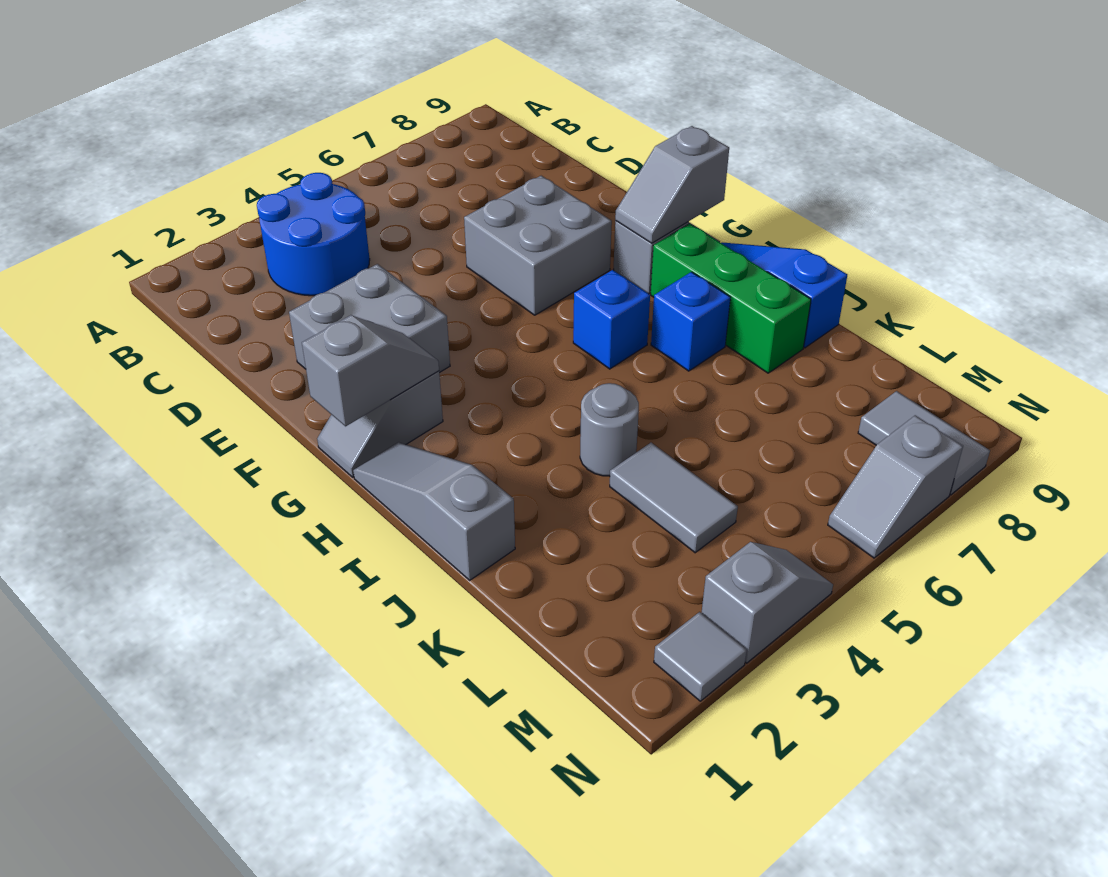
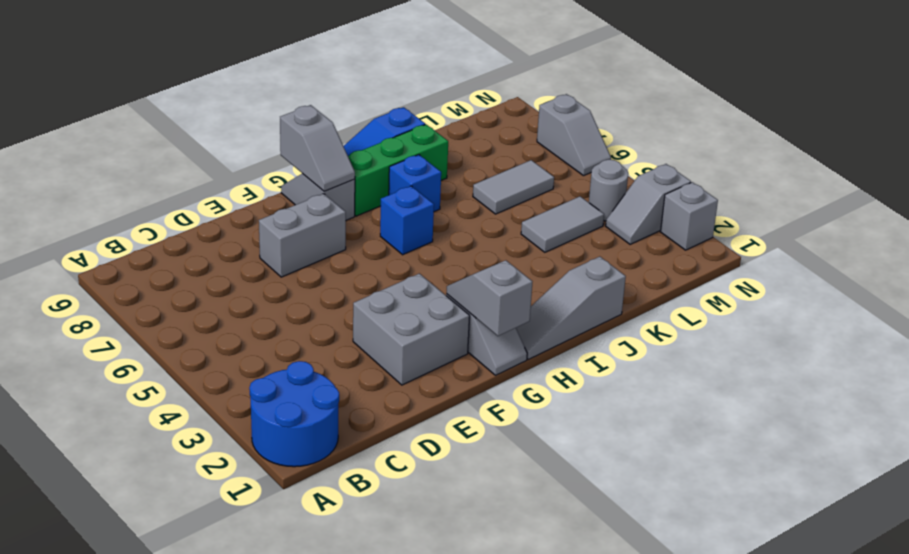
blue 2x2 round brick [257,173,370,296] -> blue 2x2 round brick moved to [249,361,339,467]
grey 2x2 brick [464,176,612,315] -> grey 1x2 brick [259,194,346,277]
grey 1x1 round brick [580,383,639,476] -> grey 1x1 round brick moved to [589,160,628,221]
grey 1x2 tile [858,391,990,495] -> grey 1x2 tile moved to [473,160,554,214]
grey 1x1 tile [654,612,747,701] -> grey 1x1 brick [661,182,718,250]
grey 1x2 slope [702,542,833,663] -> grey 1x2 slope turned to [606,164,691,245]

